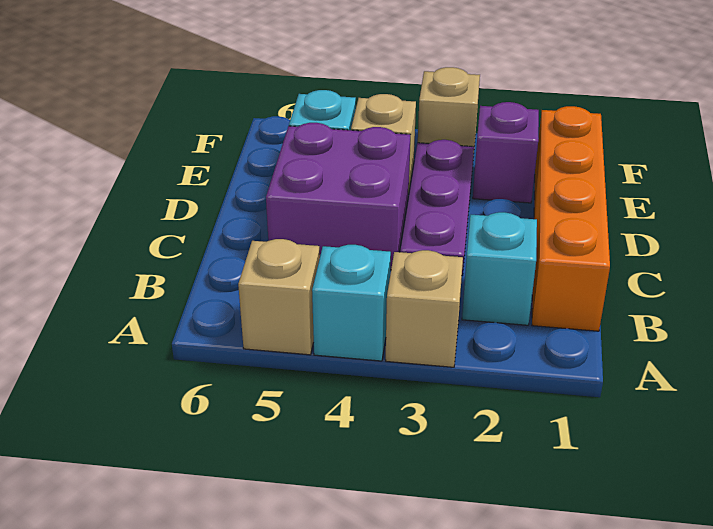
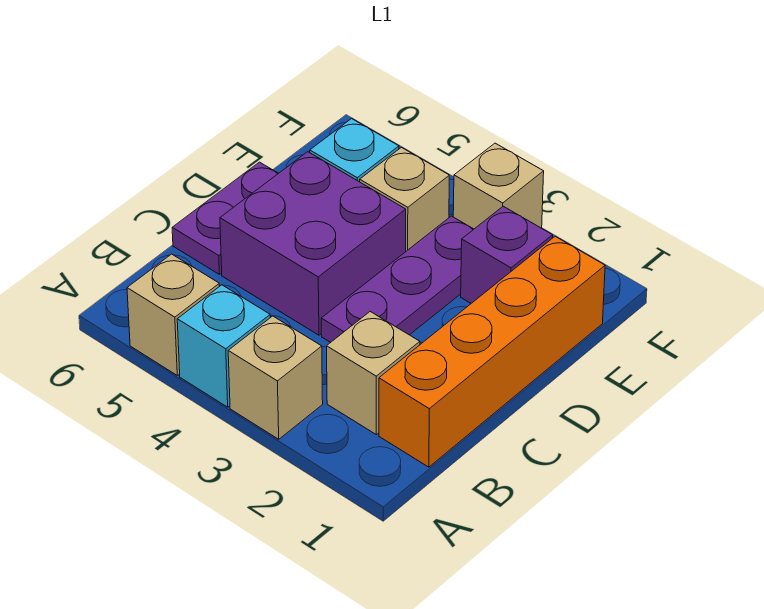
cyan 1x1 brick [462,212,537,325] -> tan 1x1 brick [327,312,420,435]
none -> purple 1x2 plate [172,162,278,274]

